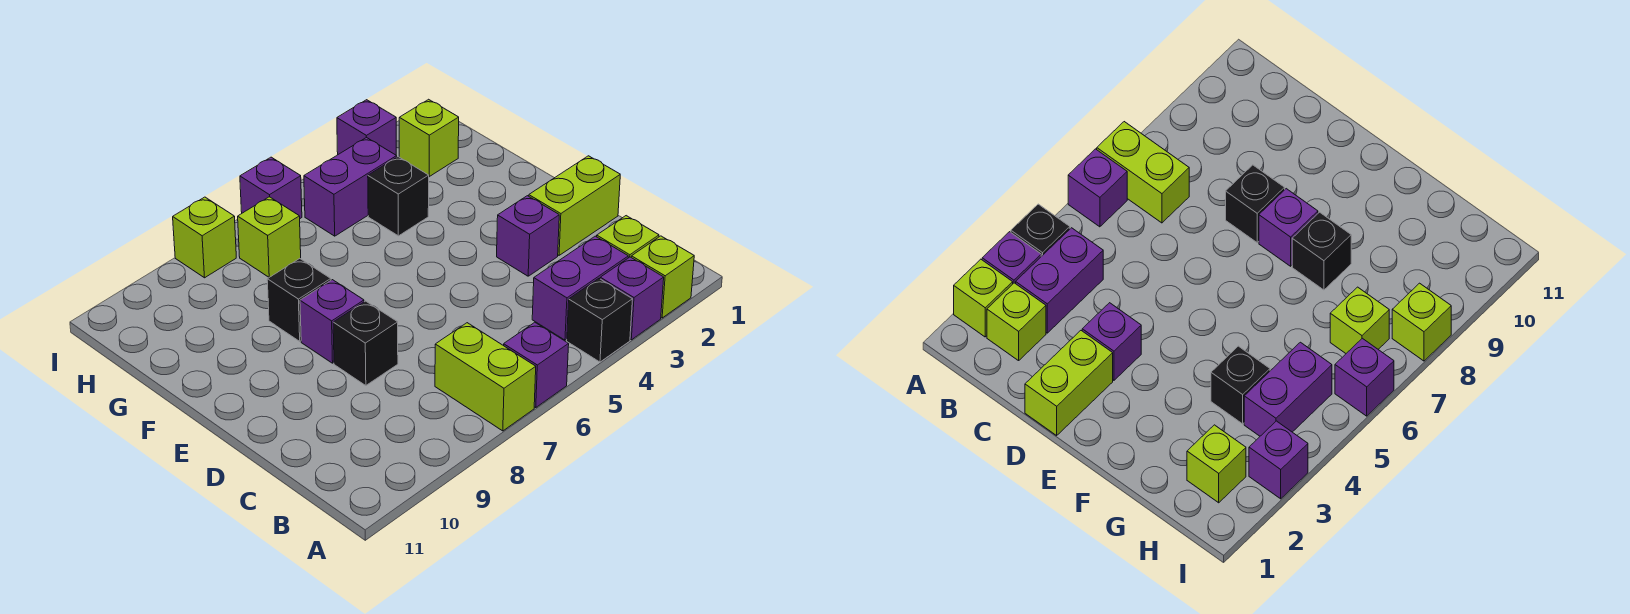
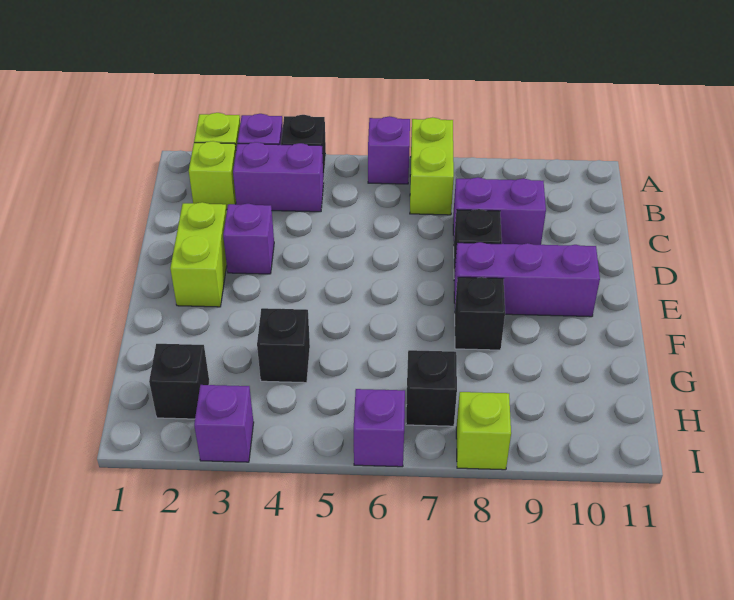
lime 1x2 brick [529,156,620,255] -> lime 1x2 brick turned to [170,202,227,307]
purple 1x1 brick [300,280,364,363] -> purple 1x3 brick [454,242,600,317]
lime 1x1 brick [399,99,459,177] -> black 1x1 brick [149,344,209,419]
purple 1x2 brick [304,137,397,236] -> purple 1x2 brick moved to [453,177,546,245]
lime 1x1 brick [238,197,301,277] -> black 1x1 brick [406,350,457,426]

